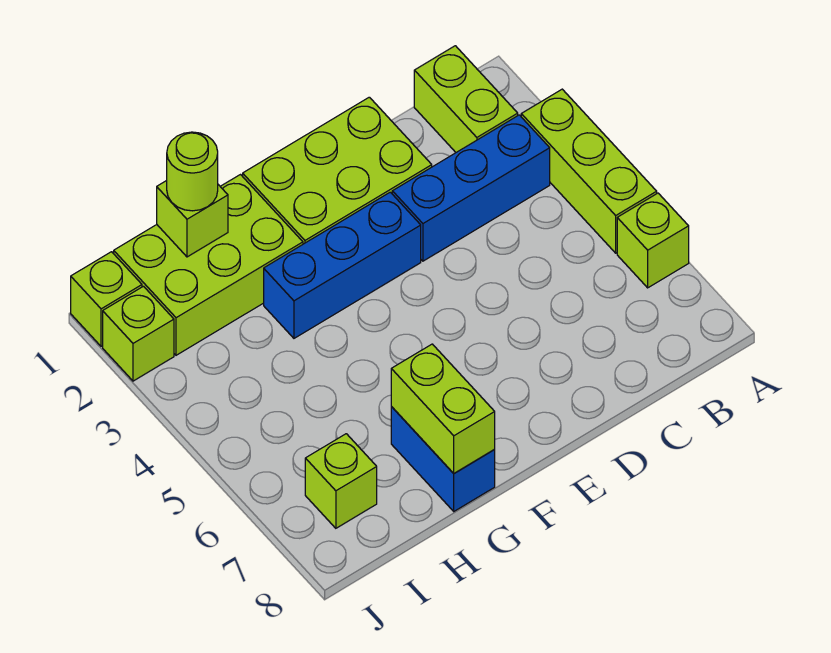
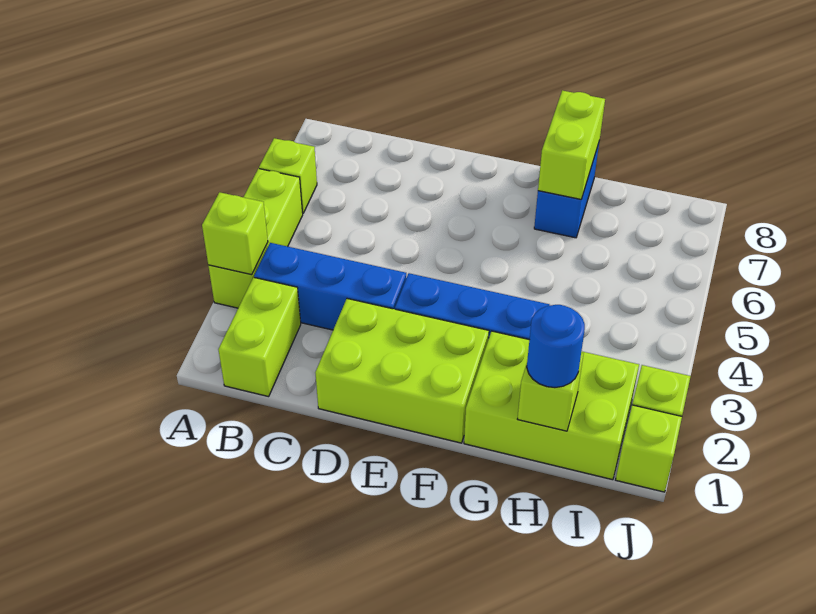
lime 1x1 round brick [167,132,218,211] -> blue 1x1 round brick [527,305,585,387]
lime 1x1 brick [305,434,377,528] -> lime 1x1 brick moved to [202,192,268,275]

